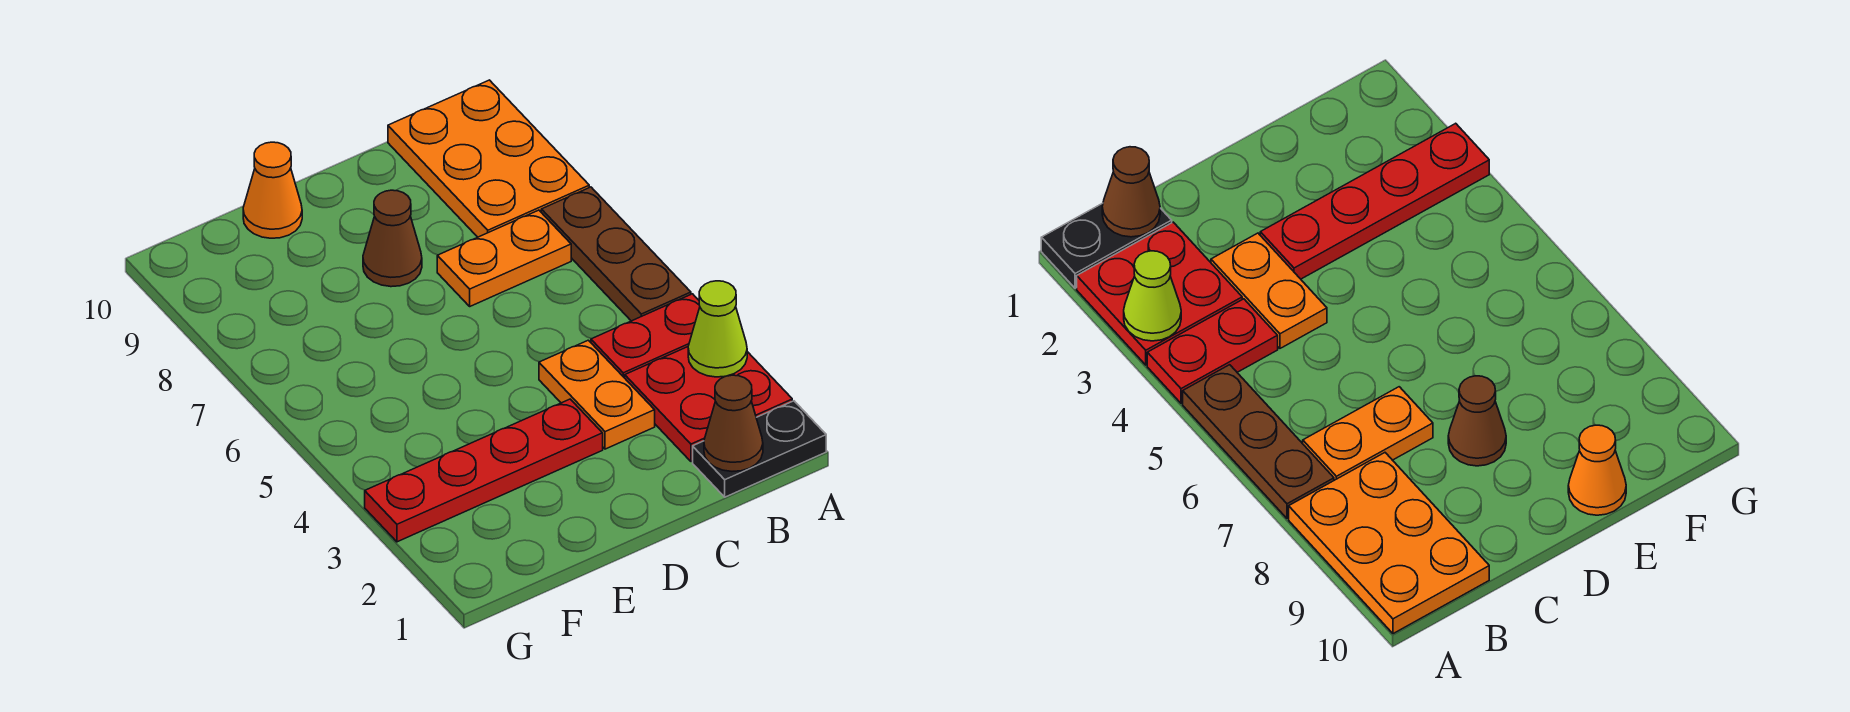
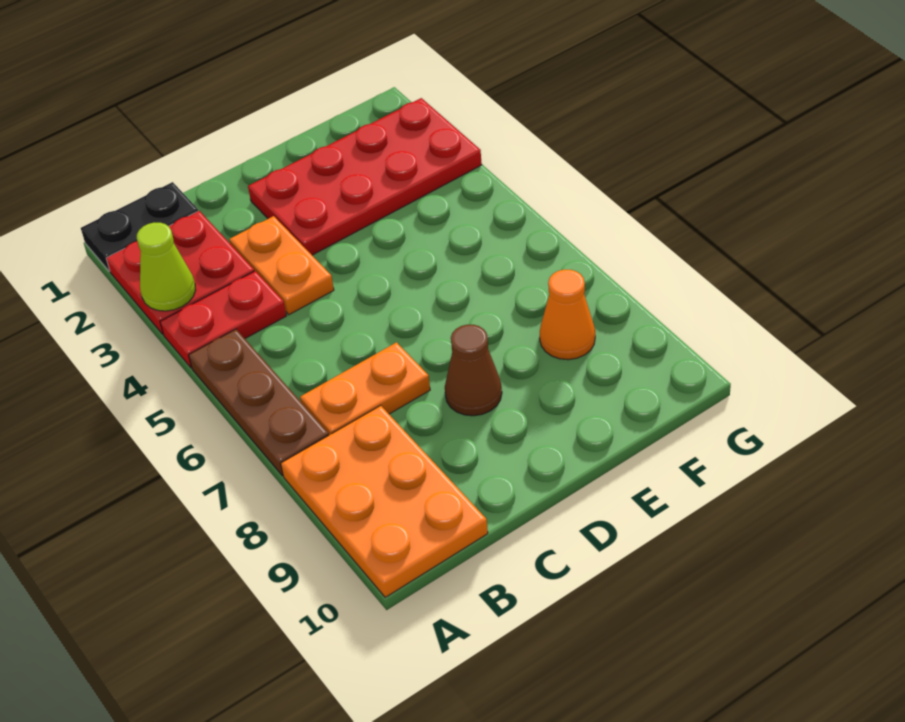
brown 1x1 cone [704,375,763,471] -> none
red 1x4 plate [365,399,603,542] -> red 2x4 plate [248,98,482,255]
orange 1x1 cone [243,142,302,238] -> orange 1x1 cone moved to [540,270,595,360]

